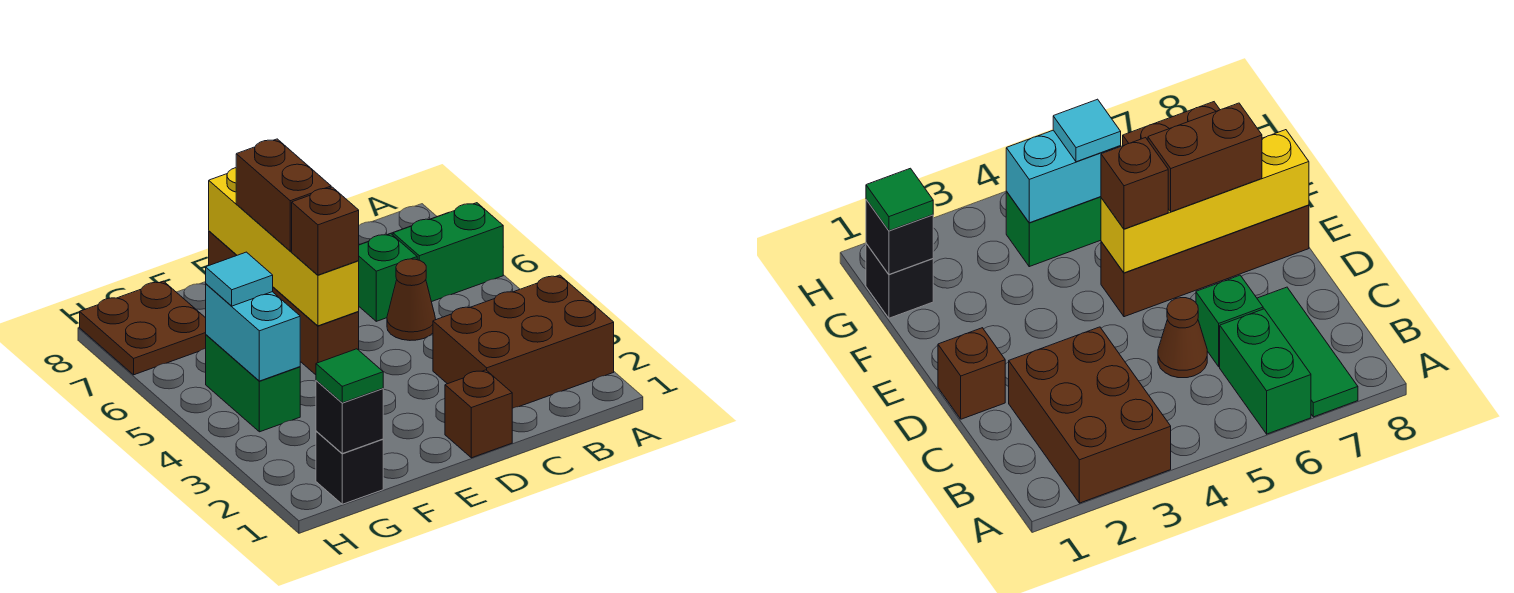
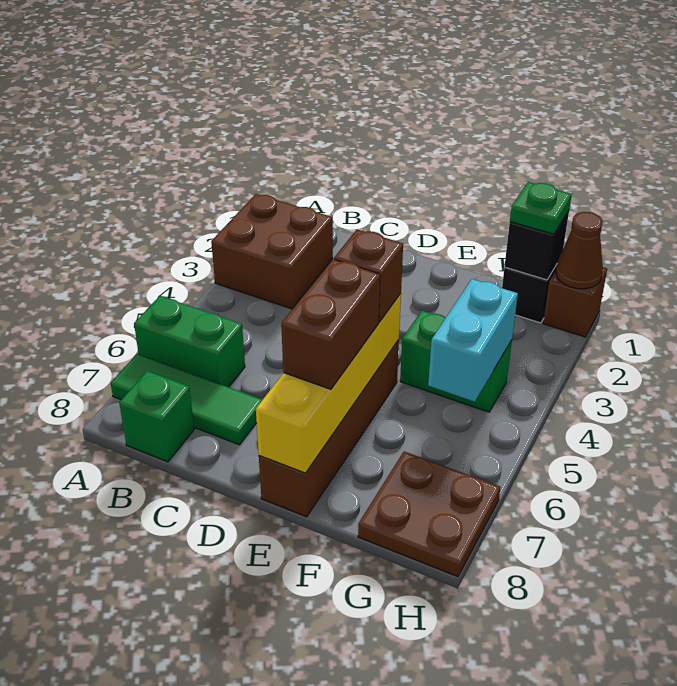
brown 2x3 brick [433,275,614,408] -> brown 2x2 brick [211,194,333,309]
brown 1x1 cone [387,259,436,340] -> brown 1x1 cone moved to [556,212,603,289]
green 1x1 brick [359,234,417,321] -> green 1x1 brick moved to [119,371,194,462]
brown 1x1 brick [445,370,512,458] -> brown 1x1 brick moved to [543,267,607,337]
green 1x1 tile [316,349,383,403] -> green 1x1 plate [510,182,572,234]
green 1x2 brick [206,335,300,432] -> green 1x2 brick turned to [400,311,512,412]
cyan 1x1 tile [206,252,273,306] -> none

